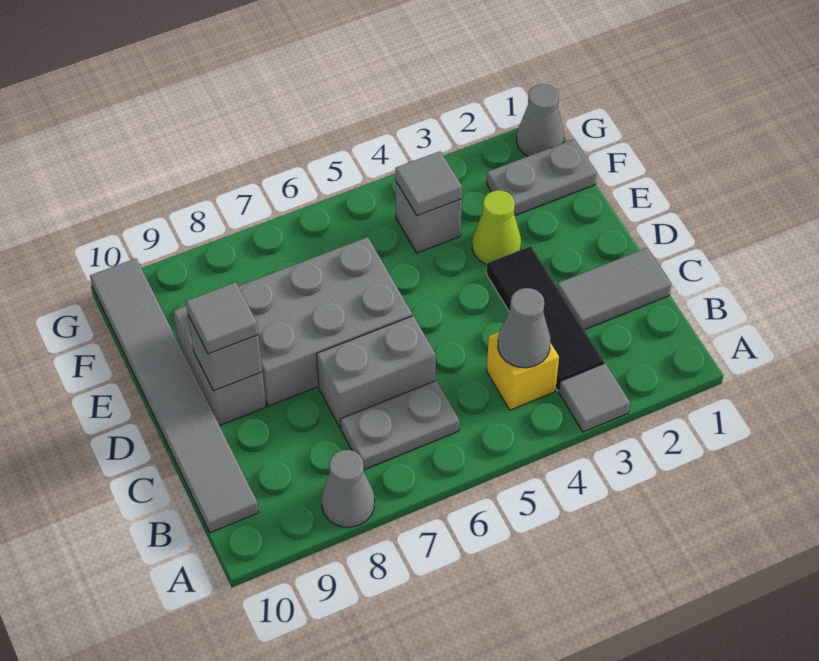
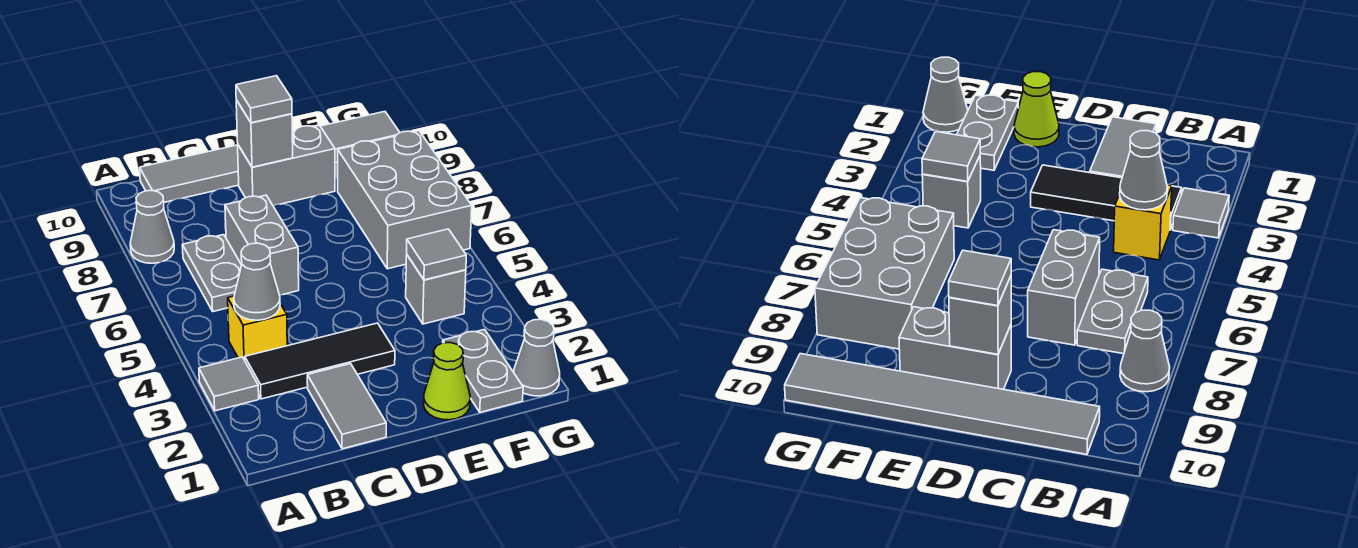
grey 2x3 brick [238,237,412,406] -> grey 2x3 brick moved to [338,131,472,269]
lime 1x1 cone [472,190,521,264] -> lime 1x1 cone moved to [424,343,470,420]

